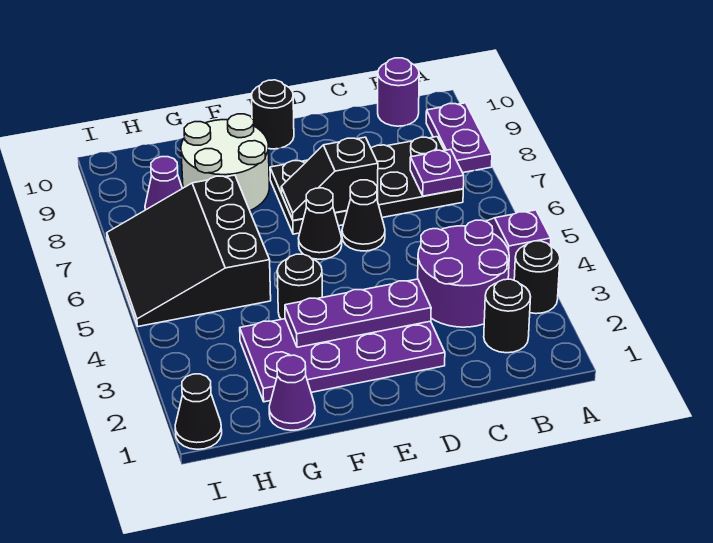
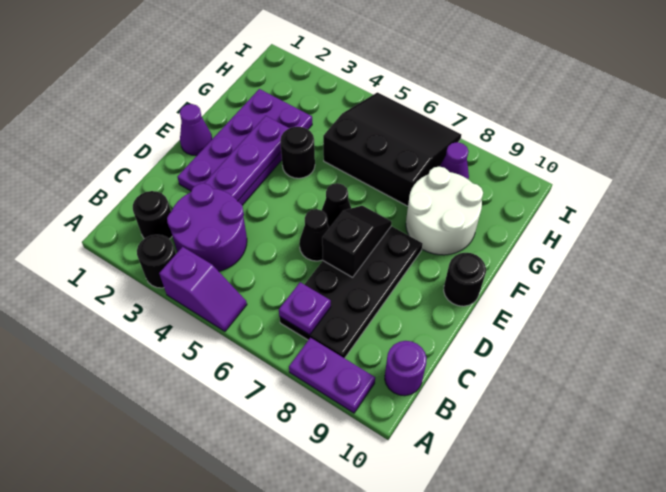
purple 1x1 cone [269,355,315,430] -> purple 1x1 cone moved to [180,104,212,155]
black 1x1 cone [175,374,222,449] -> none

